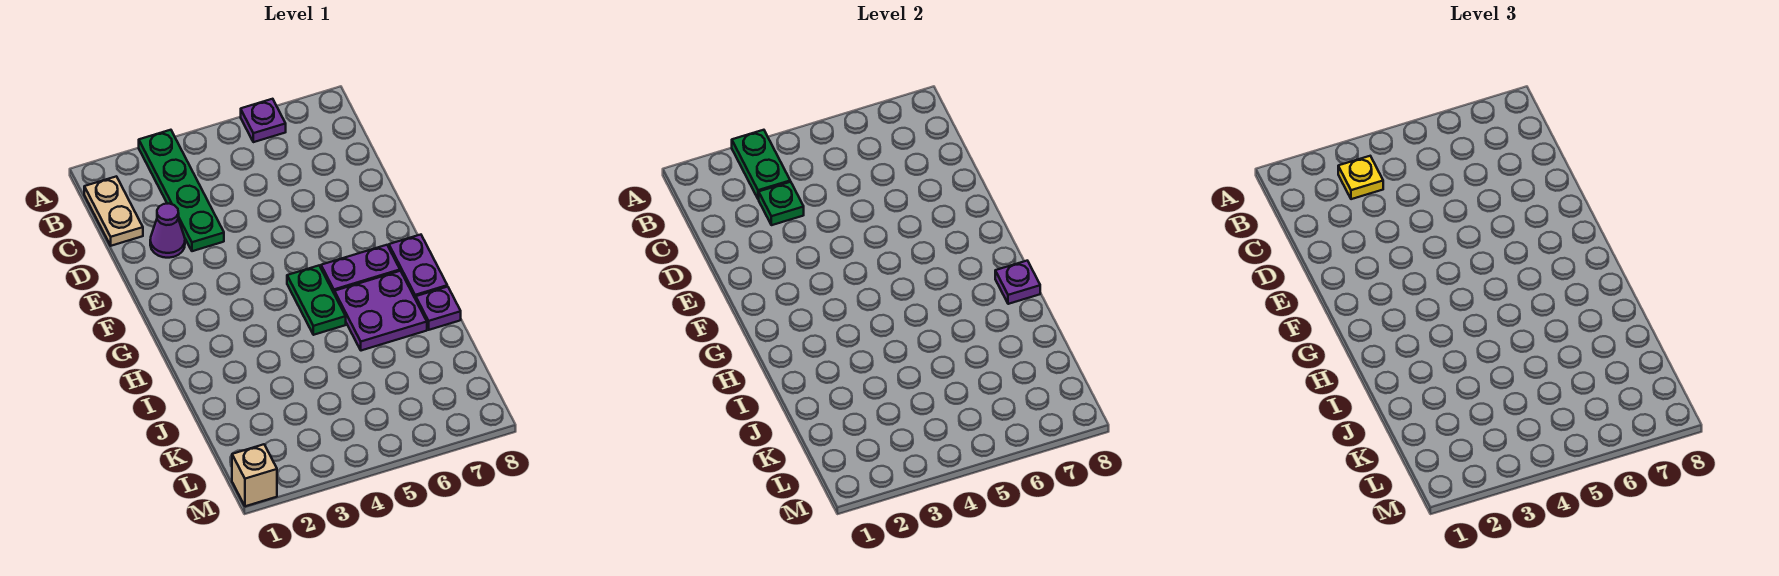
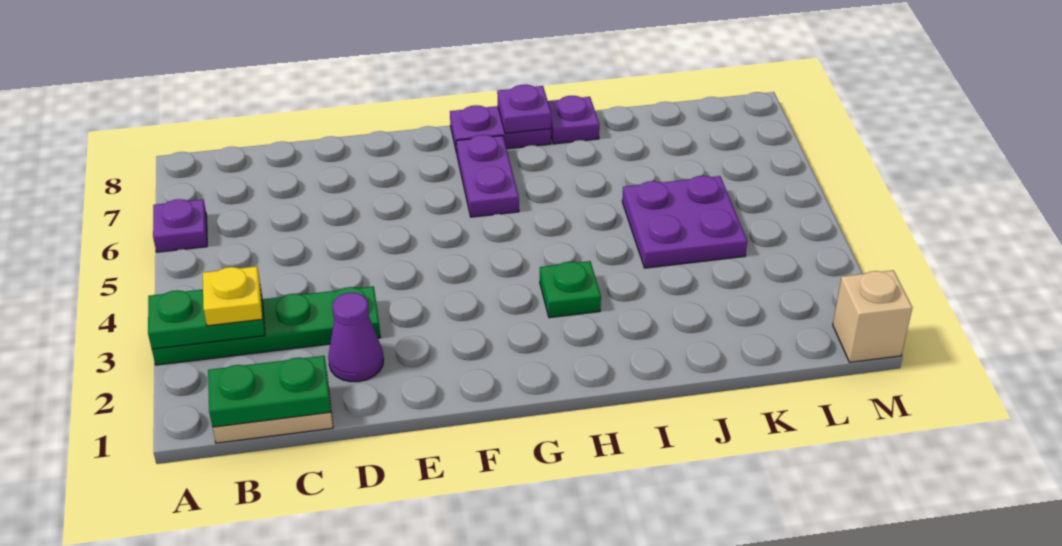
green 1x1 plate [759,182,804,225] -> green 1x1 plate moved to [540,261,601,318]
green 1x2 plate [287,266,346,335] -> green 1x2 plate moved to [208,356,331,427]
purple 2x2 plate [334,271,427,351] -> purple 2x2 plate moved to [622,176,747,268]

